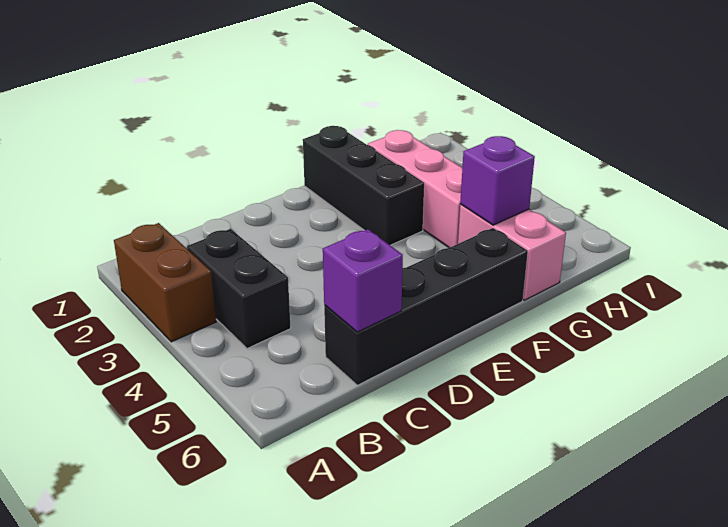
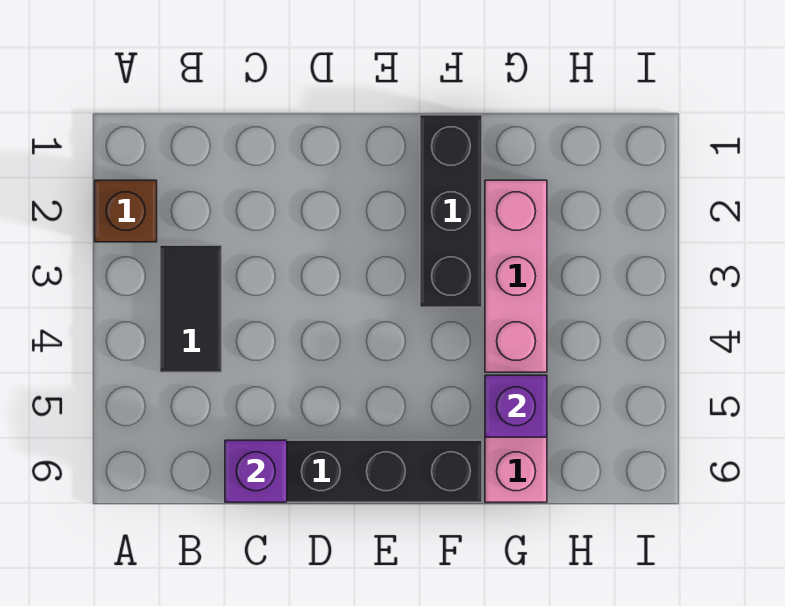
brown 1x2 brick [114,223,216,342] -> brown 1x1 brick [95,180,157,242]
black 1x2 brick [187,229,291,349] -> black 1x2 tile [160,245,222,372]

